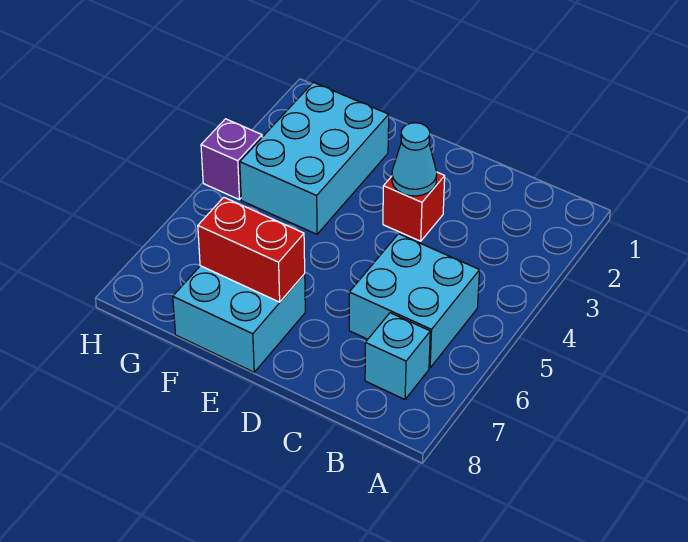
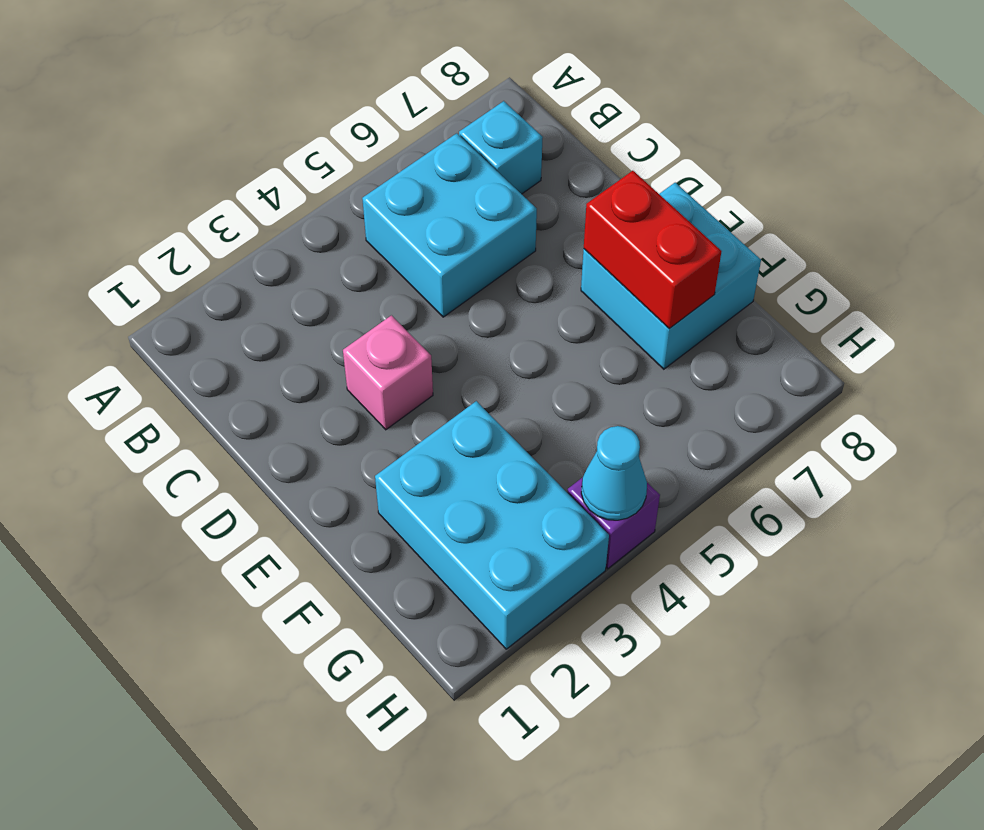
red 1x1 brick [383,172,445,241] -> pink 1x1 brick [343,315,433,430]
cyan 1x1 cone [392,123,437,196] -> cyan 1x1 cone moved to [581,426,647,520]
cyan 2x3 brick [240,82,389,234] -> cyan 2x3 brick turned to [375,401,609,649]

